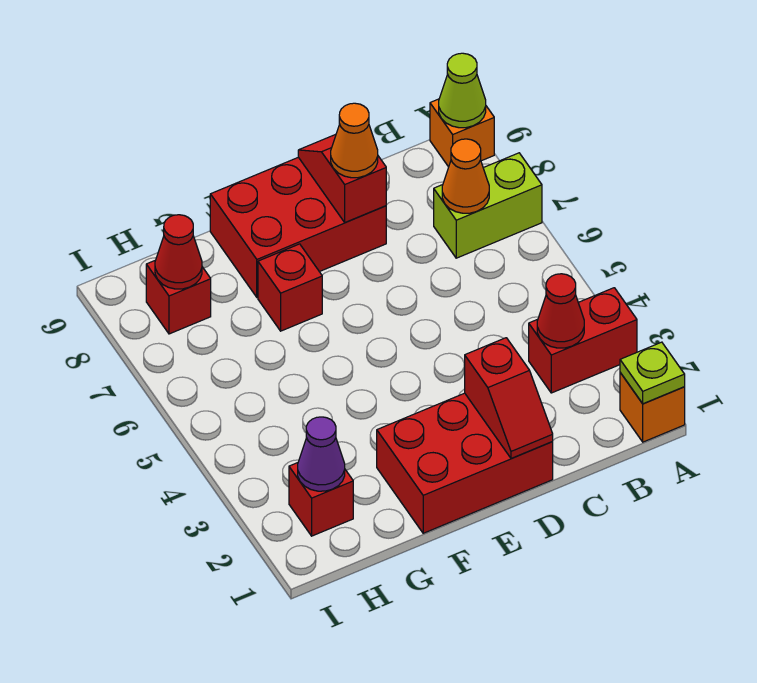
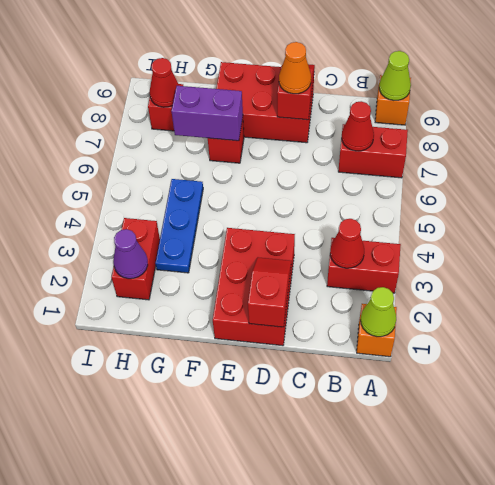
lime 1x1 plate [620,342,685,404] -> lime 1x1 cone [361,287,396,337]
lime 1x2 brick [434,153,542,258] -> red 1x2 brick [338,124,408,178]
orange 1x1 cone [442,139,489,213] -> red 1x1 cone [342,101,374,151]
red 2x3 brick [377,393,553,533] -> red 2x3 brick turned to [213,228,295,346]
red 1x2 slope [465,338,553,459] -> red 1x2 slope turned to [248,257,291,327]
none -> purple 1x2 brick [172,86,243,141]
none -> blue 1x3 plate [155,179,203,273]
red 1x1 brick [289,463,353,536] -> red 1x2 brick [111,218,160,300]

